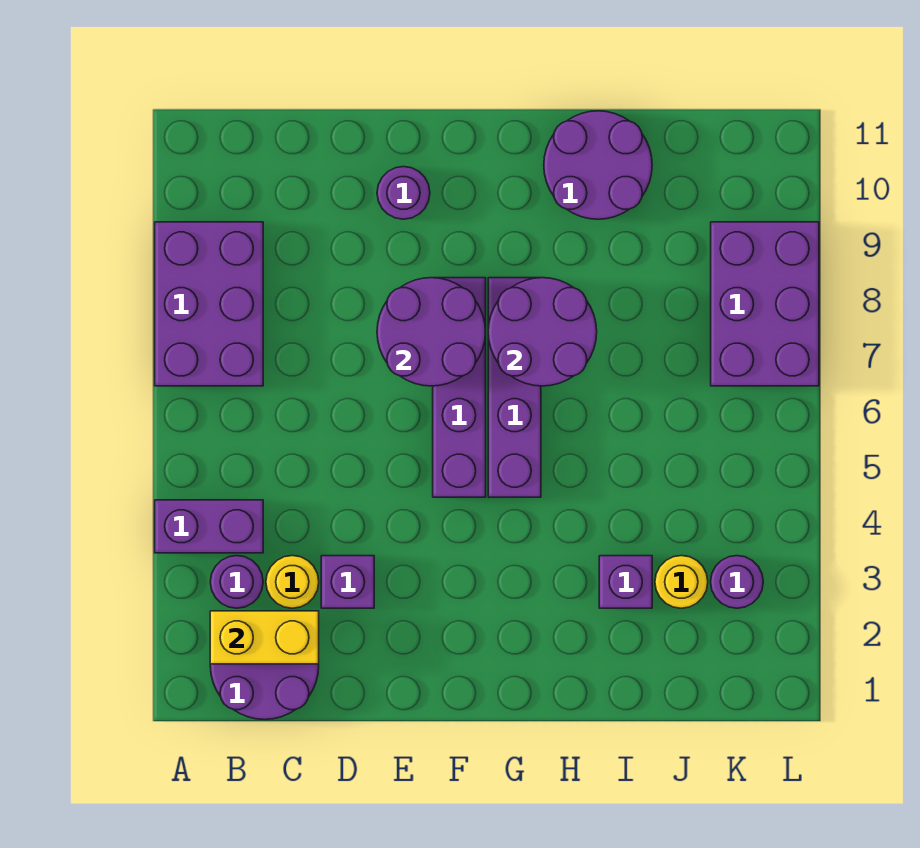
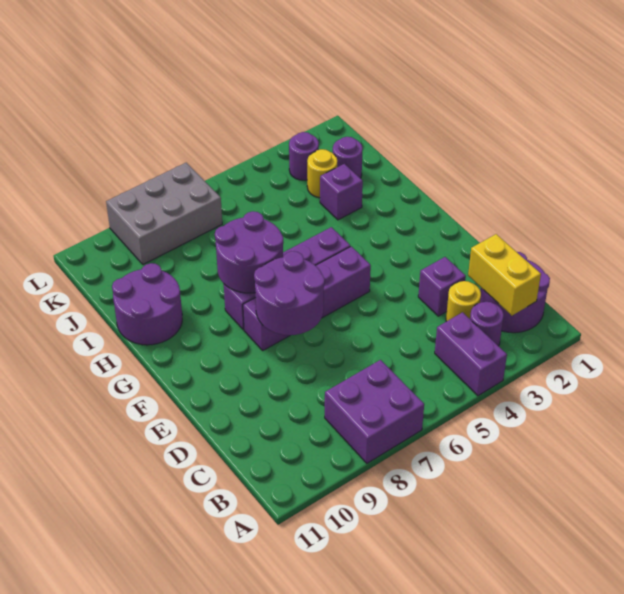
purple 2x3 brick [155,222,263,386] -> purple 2x2 brick [325,360,424,463]
purple 1x1 round brick [377,167,430,219] -> purple 1x1 round brick moved to [333,137,363,178]
purple 2x3 brick [711,222,819,386] -> grey 2x3 brick [106,163,222,264]

